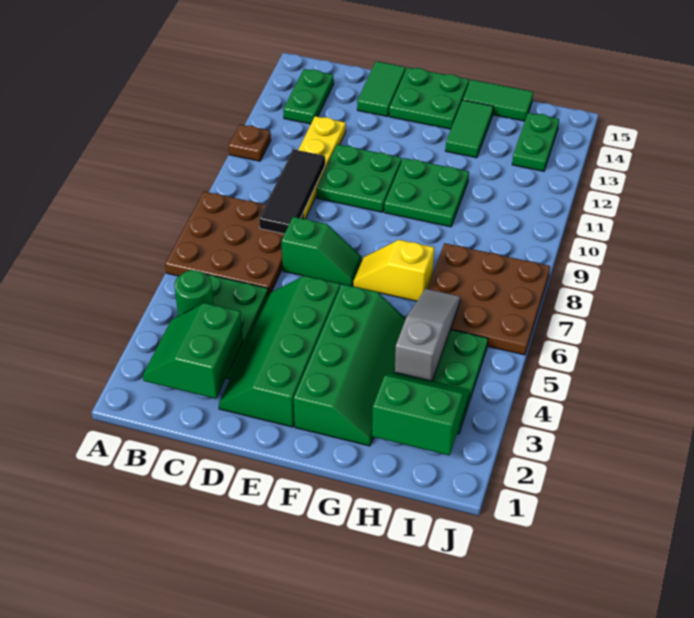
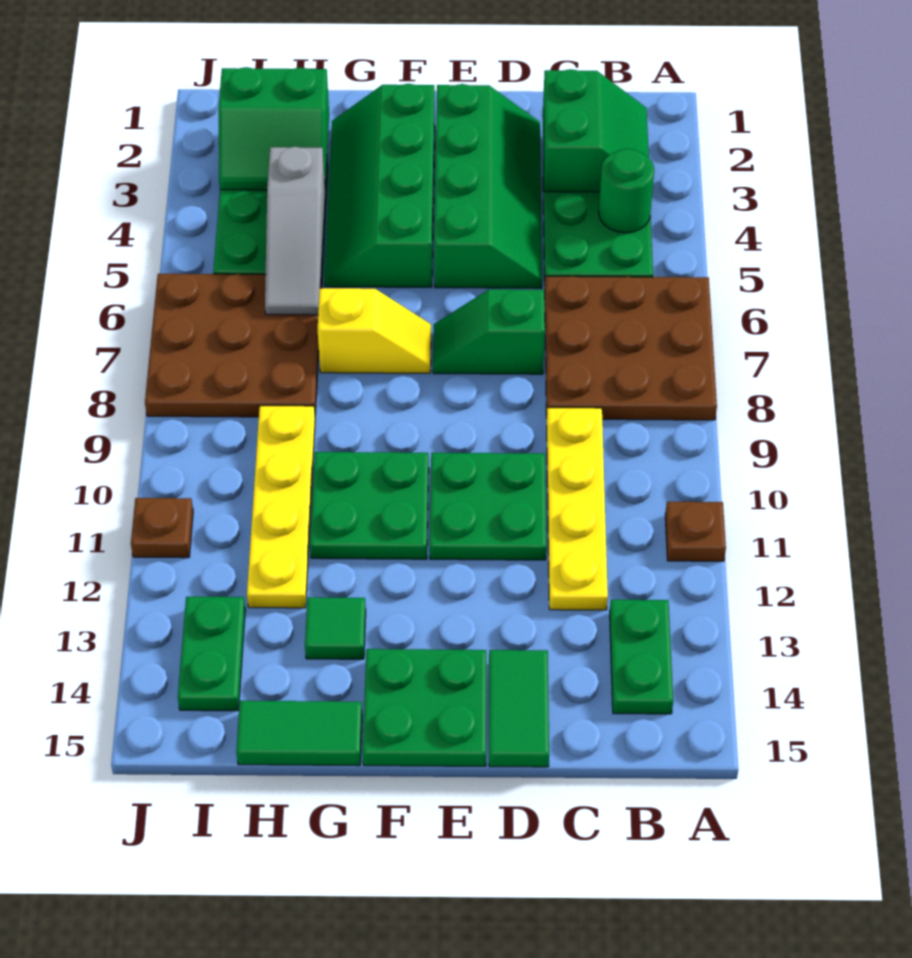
black 1x3 tile [259,149,325,234] -> none
green 1x2 tile [445,100,493,158] -> green 1x1 tile [305,597,366,659]
none -> yellow 1x4 plate [247,406,315,608]
none -> brown 1x1 plate [131,498,193,558]

